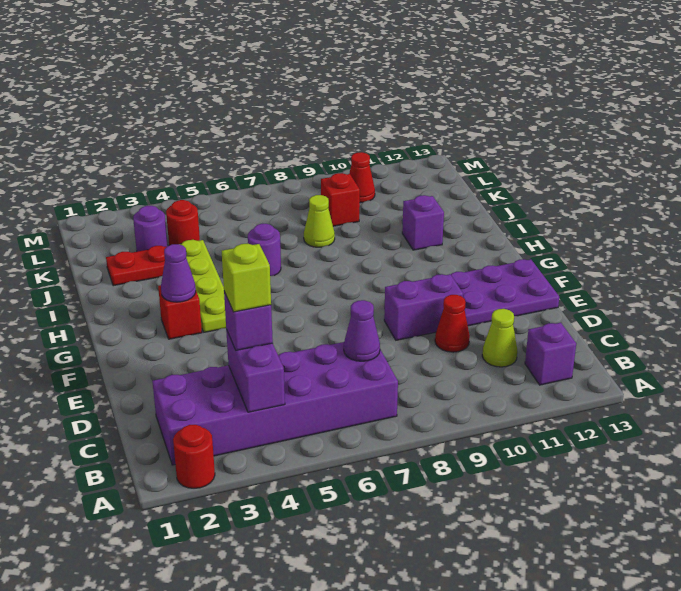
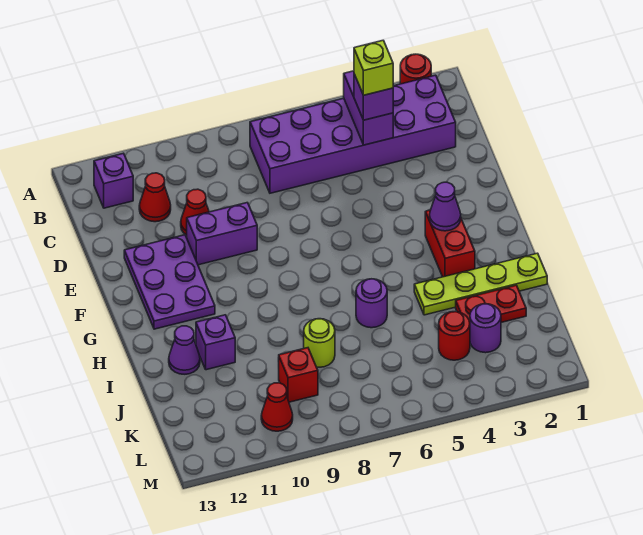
purple 1x1 cone [344,300,380,361] -> purple 1x1 cone moved to [169,326,200,374]
lime 1x1 cone [482,309,517,367] -> red 1x1 cone [139,173,171,222]
purple 2x3 plate [451,259,559,326] -> purple 2x3 plate turned to [124,235,215,329]
red 1x1 brick [158,285,202,339] -> red 1x2 brick [425,210,475,277]
lime 1x4 plate [180,240,226,332] -> lime 1x4 plate turned to [414,253,547,315]
lime 1x1 cone [304,195,335,247] -> lime 1x1 round brick [304,319,335,367]

